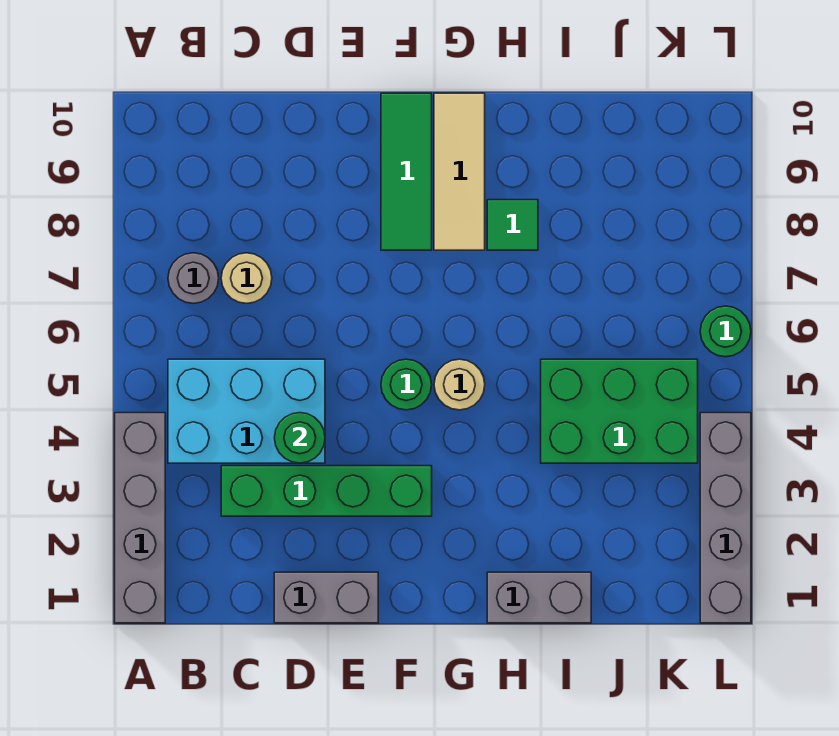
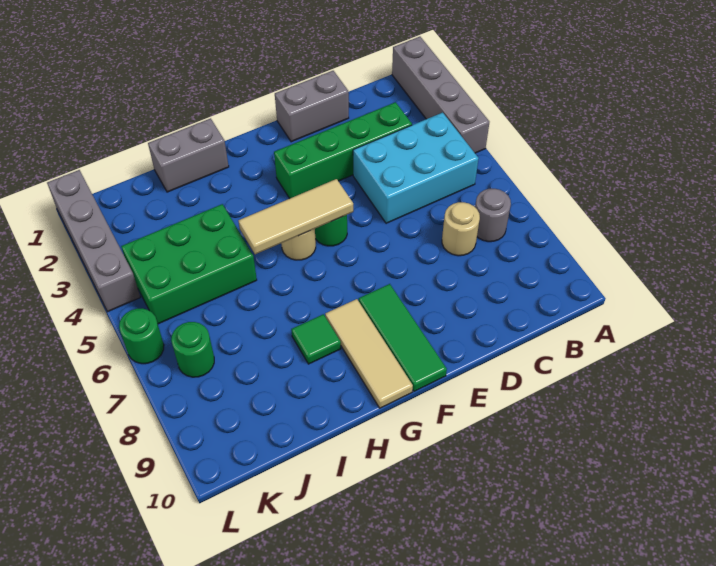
green 1x1 round brick [275,413,325,463] -> green 1x1 round brick moved to [171,322,214,377]
none -> tan 1x3 tile [238,179,353,254]

